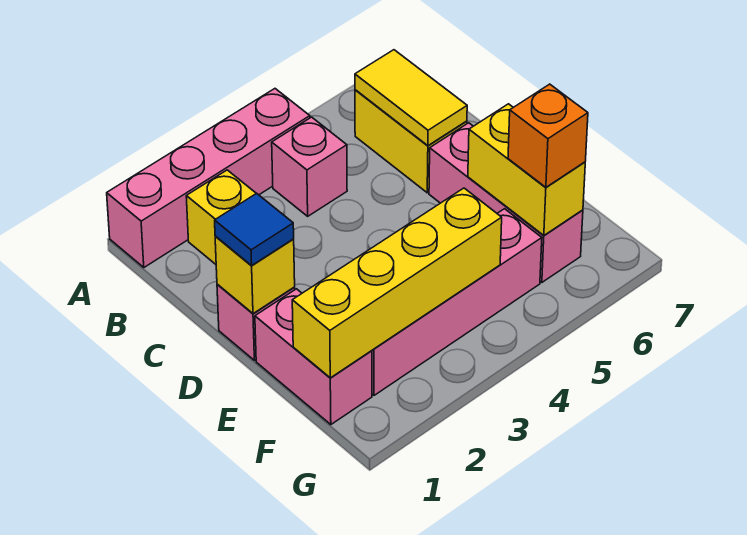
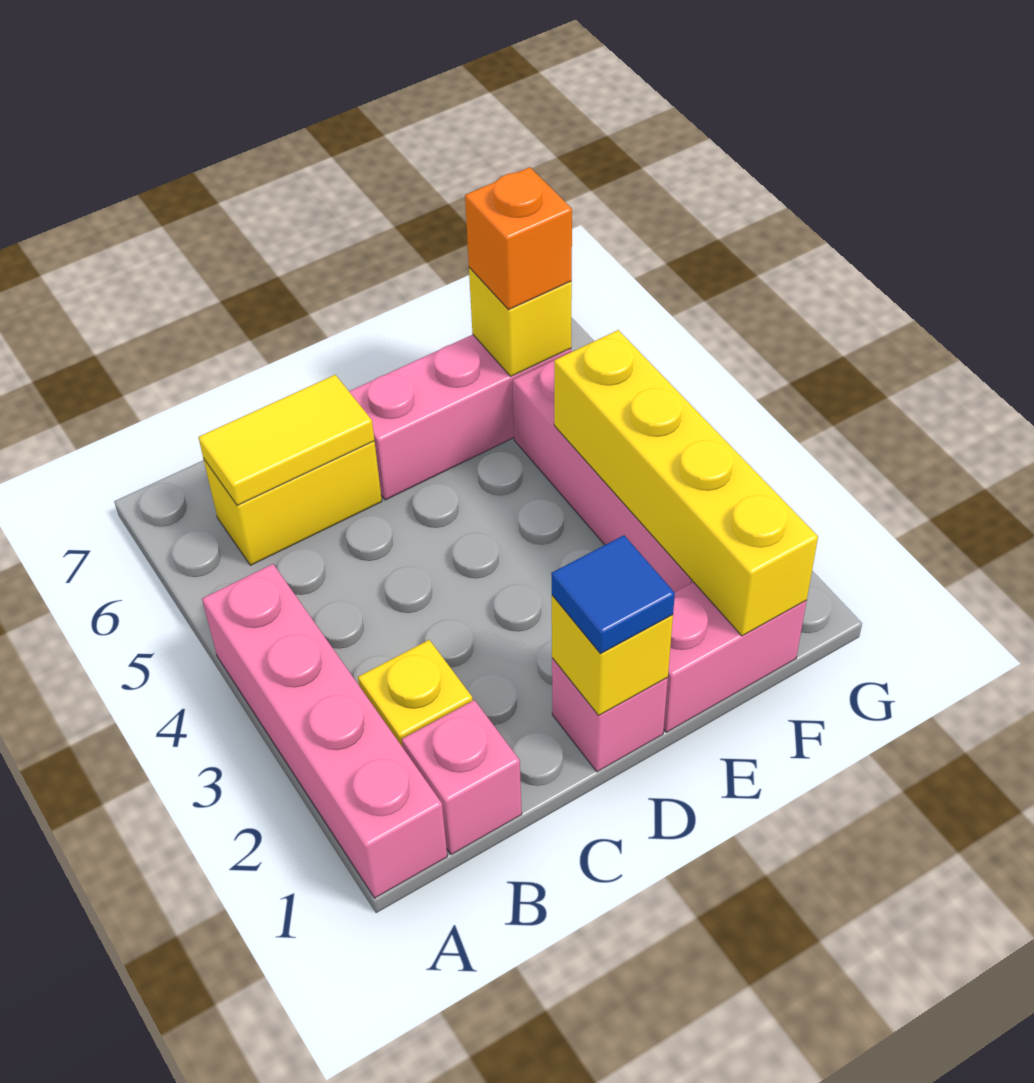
pink 1x1 brick [272,117,347,216] -> pink 1x1 brick moved to [402,700,522,855]
yellow 1x2 brick [468,104,585,235] -> yellow 1x1 brick [469,268,572,376]

